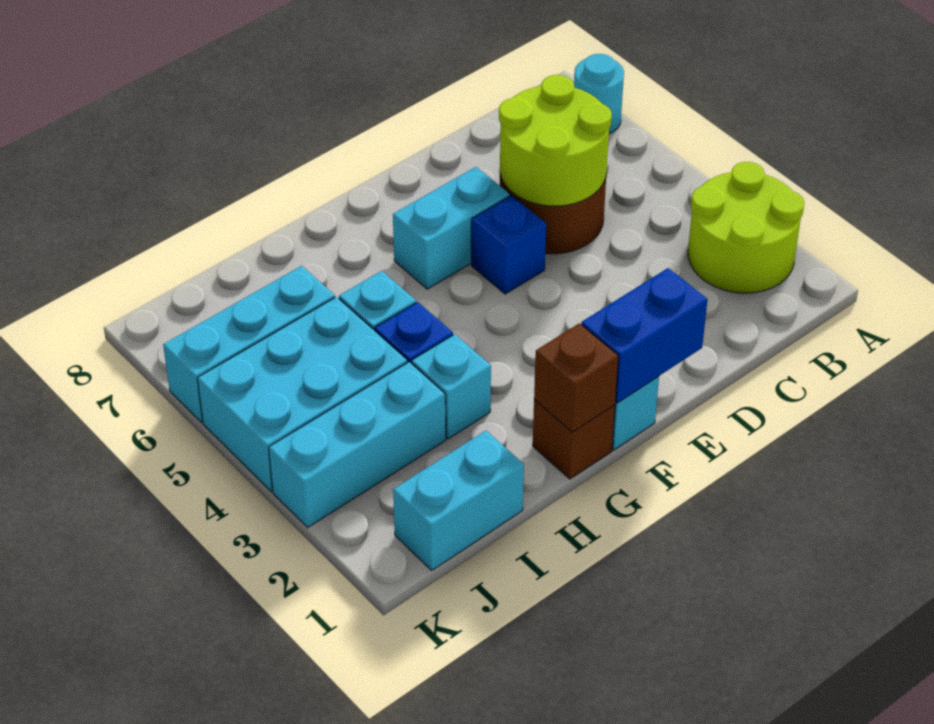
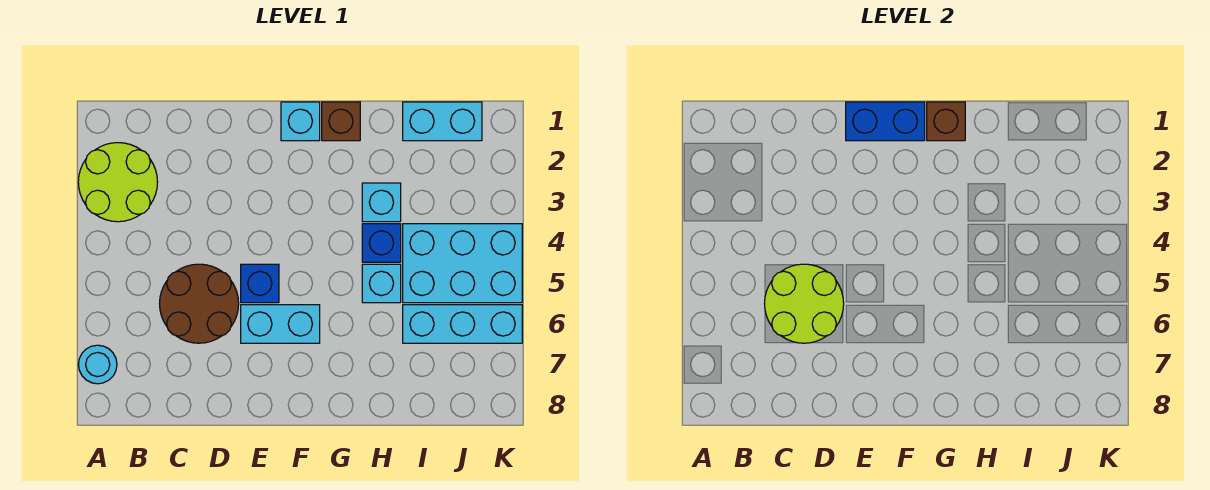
cyan 1x3 brick [269,362,446,527] -> none

